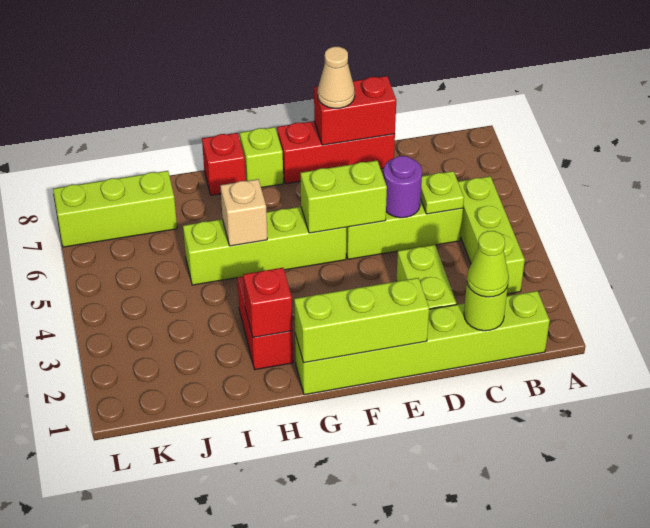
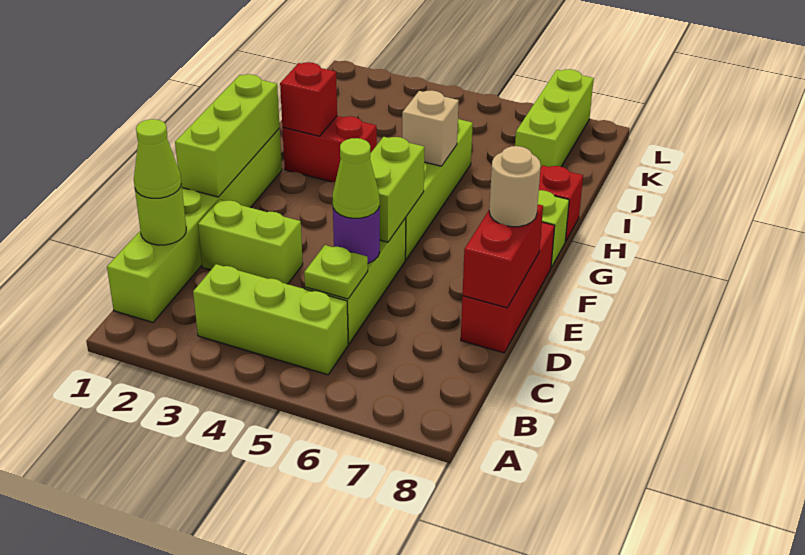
none -> lime 1x1 cone [332,138,380,218]
tan 1x1 cone [318,47,355,108] -> tan 1x1 round brick [489,146,541,227]

